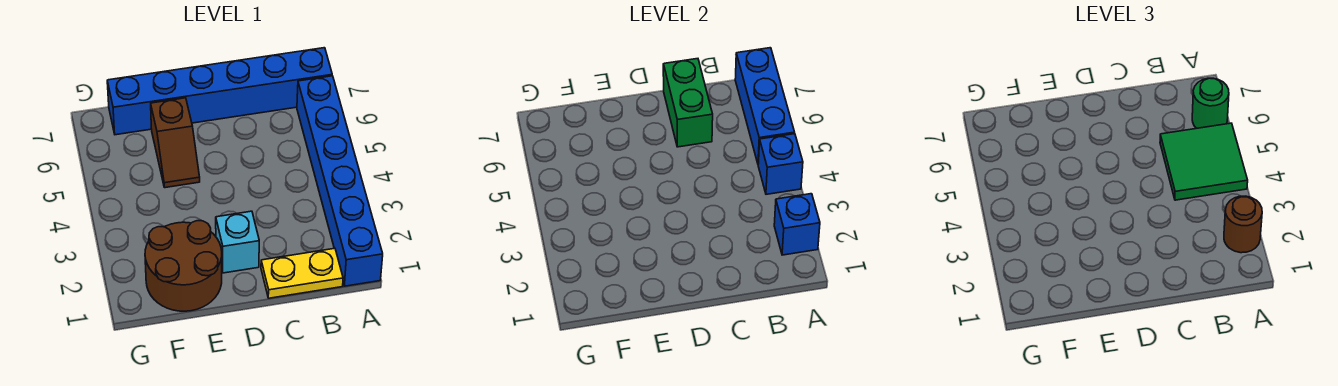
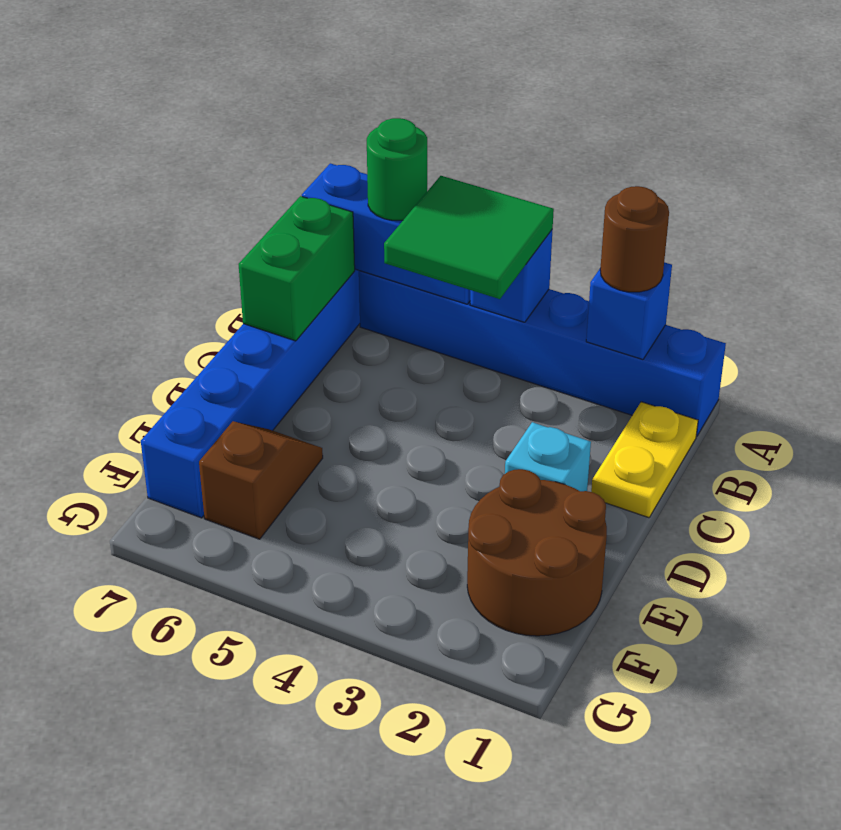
green 1x2 brick [663,59,713,147] -> green 1x2 brick turned to [239,196,355,341]
brown 1x2 slope [151,98,200,188] -> brown 1x2 slope turned to [199,421,323,539]

